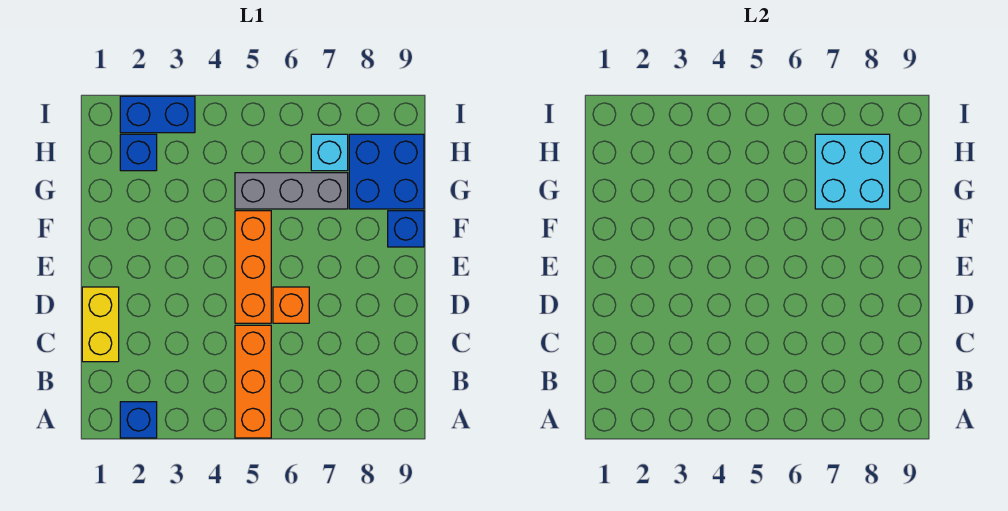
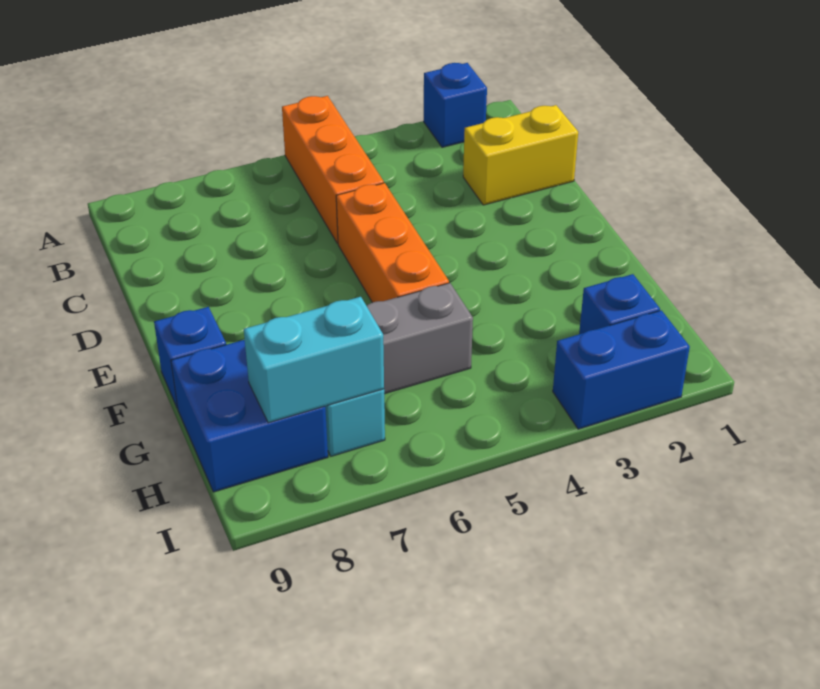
yellow 1x2 brick [82,287,119,362] -> yellow 1x2 brick turned to [463,105,578,205]
orange 1x1 brick [273,287,309,323] -> none
cyan 2x2 brick [815,134,890,209] -> cyan 1x2 brick [244,297,384,423]

